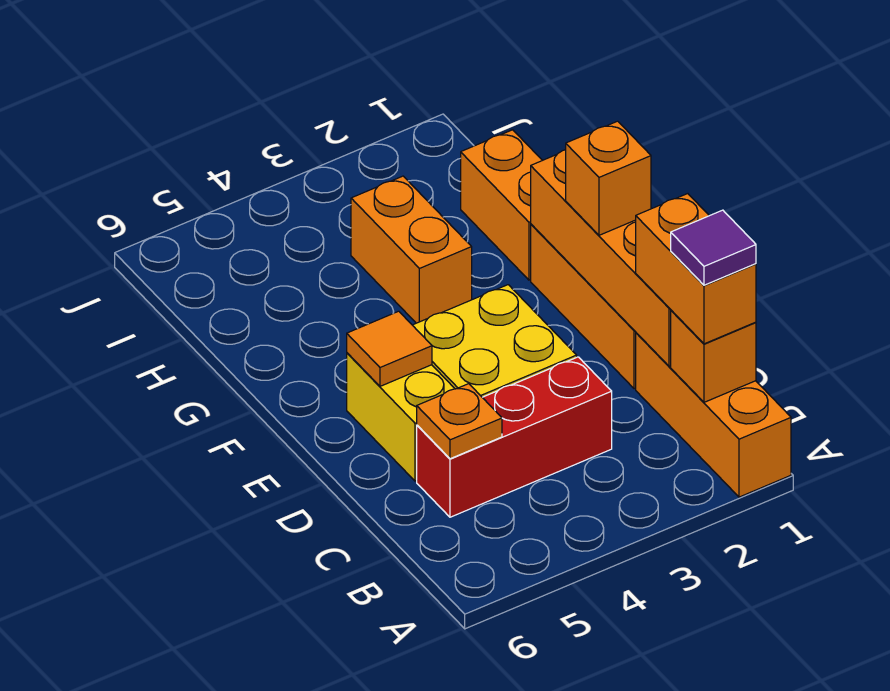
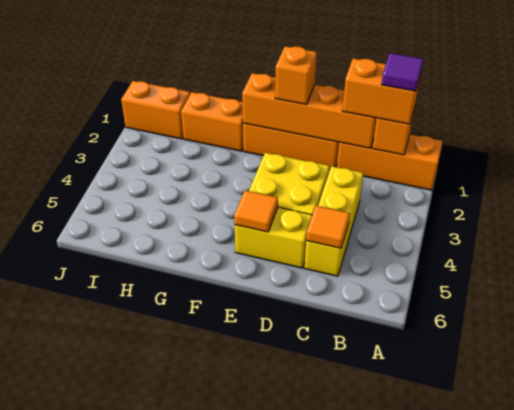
red 1x3 brick [417,357,612,517] -> yellow 1x3 brick [304,166,363,276]
orange 1x1 plate [417,384,502,459] -> orange 1x1 tile [306,206,350,248]
orange 1x2 brick [351,176,472,323] -> orange 1x2 brick moved to [121,81,190,139]

